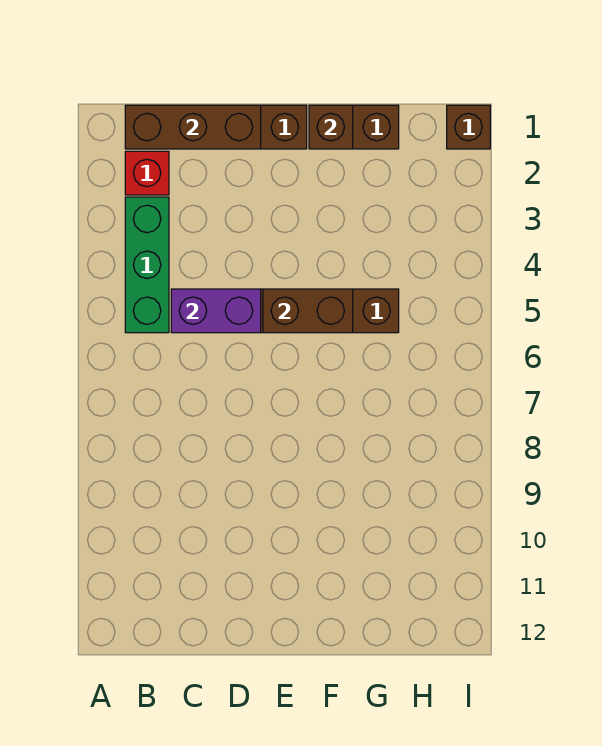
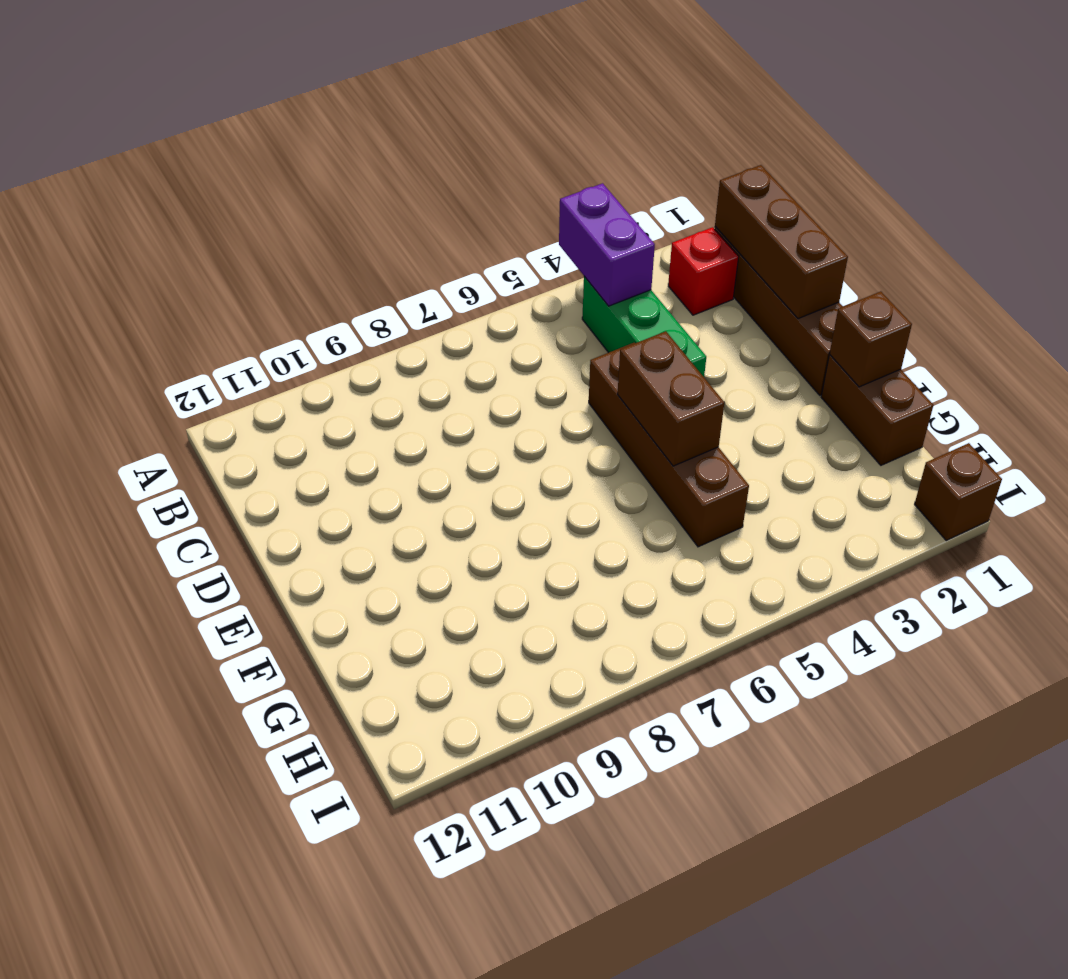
green 1x3 brick [125,197,169,333] -> green 1x3 brick turned to [582,276,706,377]
purple 1x2 brick [171,289,261,333] -> purple 1x2 brick moved to [559,183,655,306]

